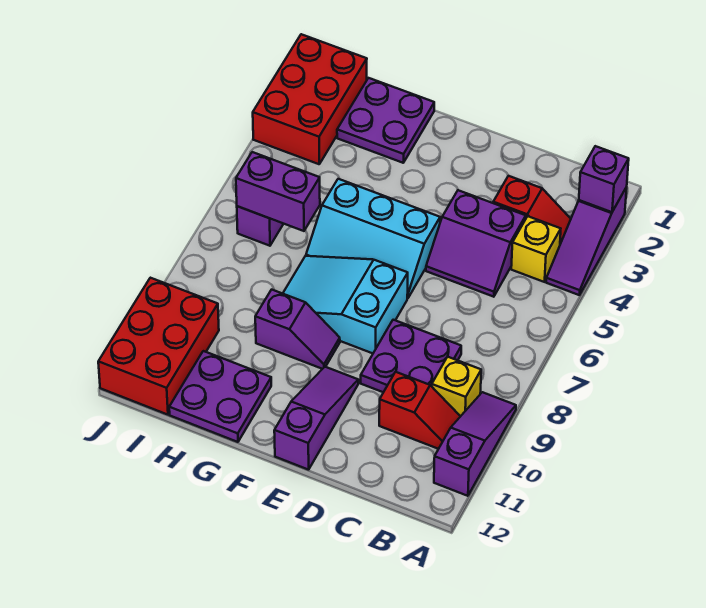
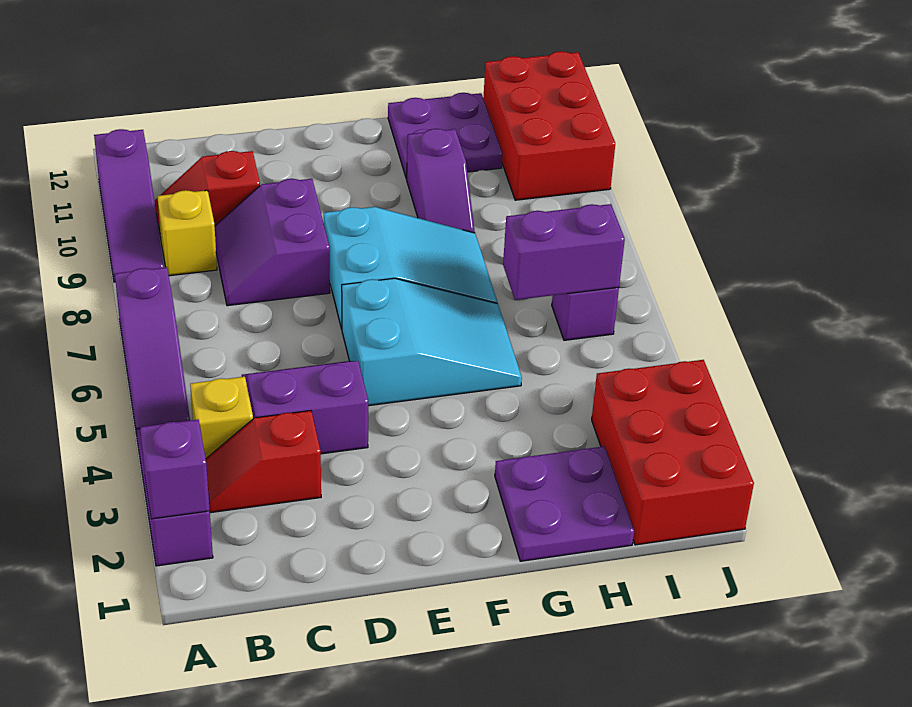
purple 2x2 plate [361,320,461,392] -> purple 2x2 slope [215,179,330,306]
cyan 2x3 slope [306,179,440,298] -> cyan 2x3 slope turned to [342,278,522,406]
purple 1x3 slope [274,367,358,470] -> purple 1x3 slope moved to [115,267,190,434]
purple 1x2 slope [255,290,340,369] -> purple 1x2 slope turned to [407,129,475,233]

